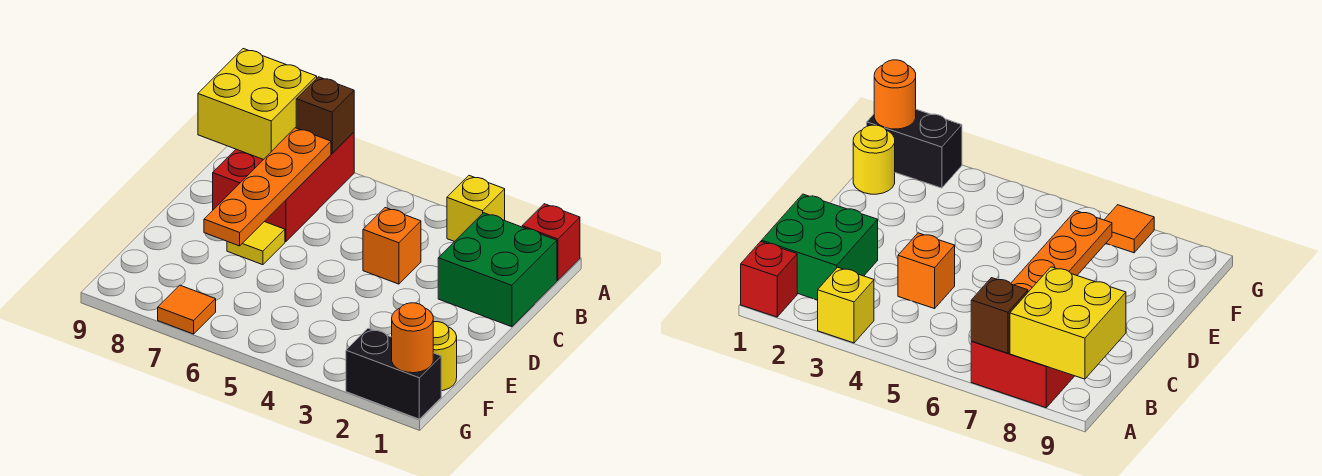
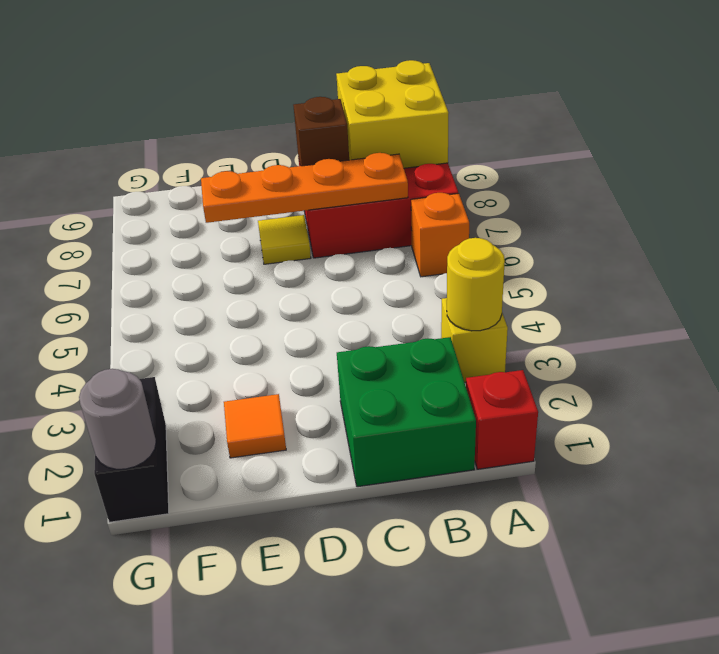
brown 1x1 brick [296,77,354,153] -> brown 1x1 brick moved to [293,97,349,166]
orange 1x1 brick [363,208,421,284] -> orange 1x1 brick moved to [411,193,469,277]
yellow 1x1 round brick [433,322,457,391] -> yellow 1x1 round brick moved to [447,238,505,331]
orange 1x1 round brick [392,303,433,373] -> grey 1x1 round brick [79,369,156,469]
orange 1x1 tile [158,285,216,334] -> orange 1x1 tile moved to [224,394,286,458]

